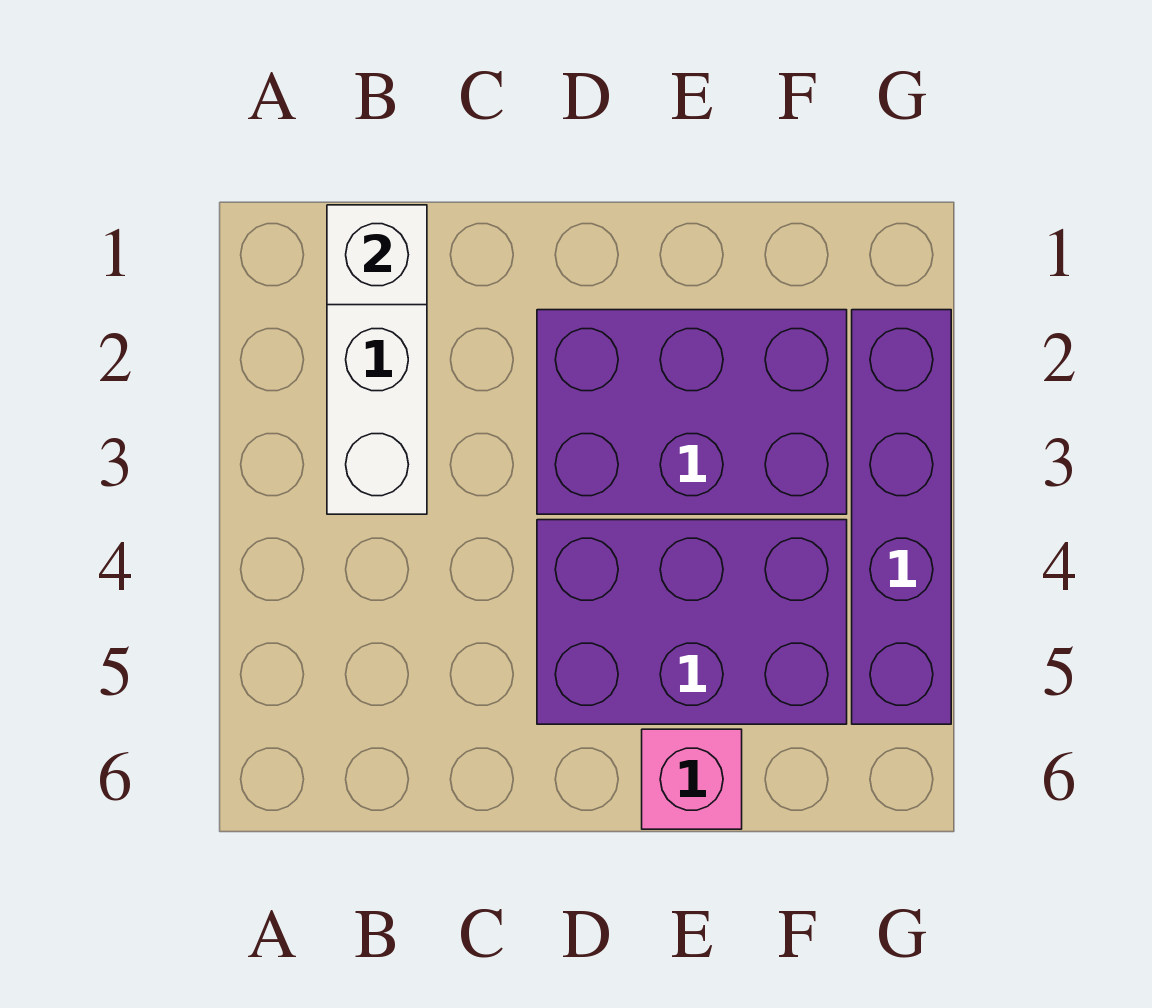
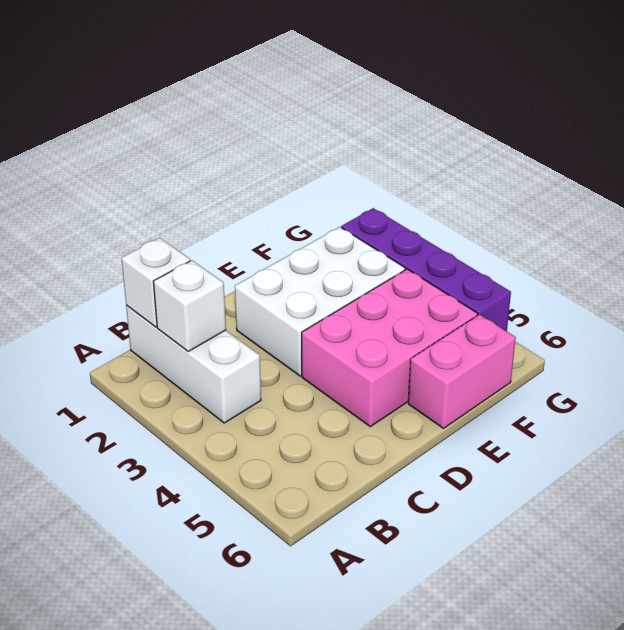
none -> white 1x1 brick [153,260,226,351]
purple 2x3 brick [537,310,847,514] -> white 2x3 brick [235,227,405,376]
purple 2x3 brick [537,520,847,724] -> pink 2x3 brick [302,269,478,427]
pink 1x1 brick [642,729,742,829] -> pink 1x2 brick [408,315,516,428]

